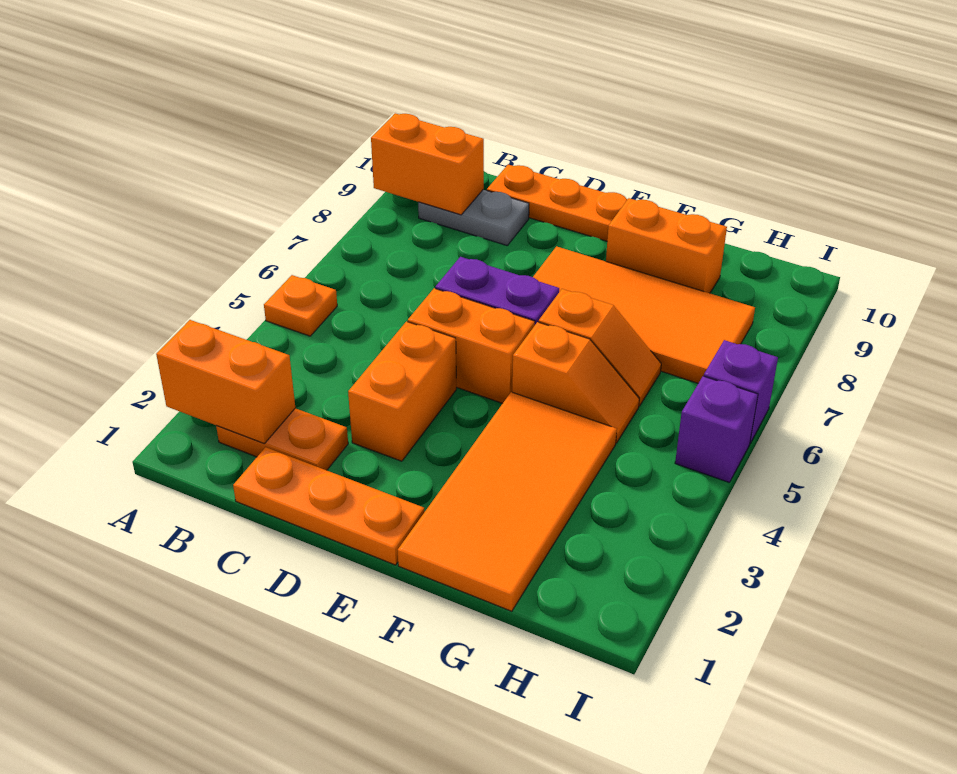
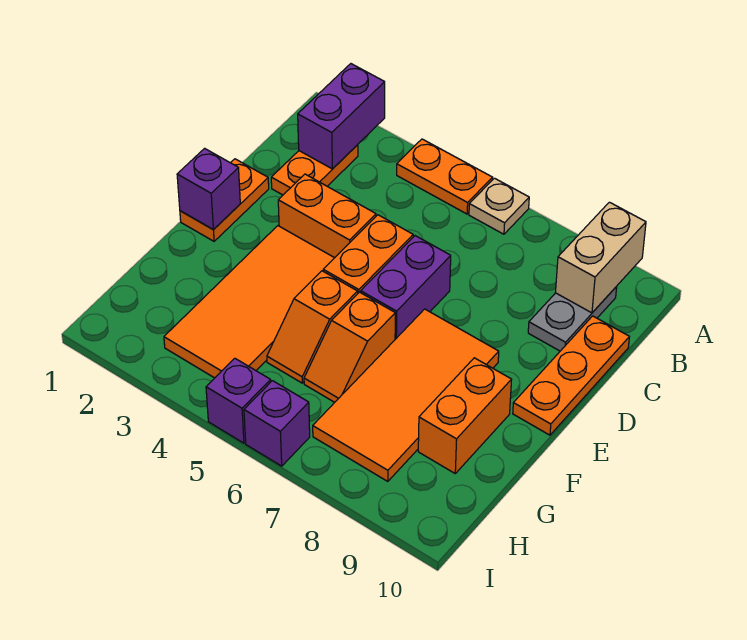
orange 1x2 brick [156,320,295,443] -> purple 1x2 brick [298,64,385,169]
orange 1x1 plate [264,275,337,336] -> orange 1x2 plate [397,139,492,214]
none -> tan 1x1 plate [469,178,529,234]
orange 1x2 brick [371,113,484,215] -> tan 1x2 brick [555,202,646,313]
orange 1x3 plate [233,447,425,565] -> orange 1x2 plate [180,159,269,241]
none -> purple 1x1 brick [177,148,240,230]
orange 2x4 tile [398,392,617,611] -> orange 2x4 tile turned to [164,226,334,378]

